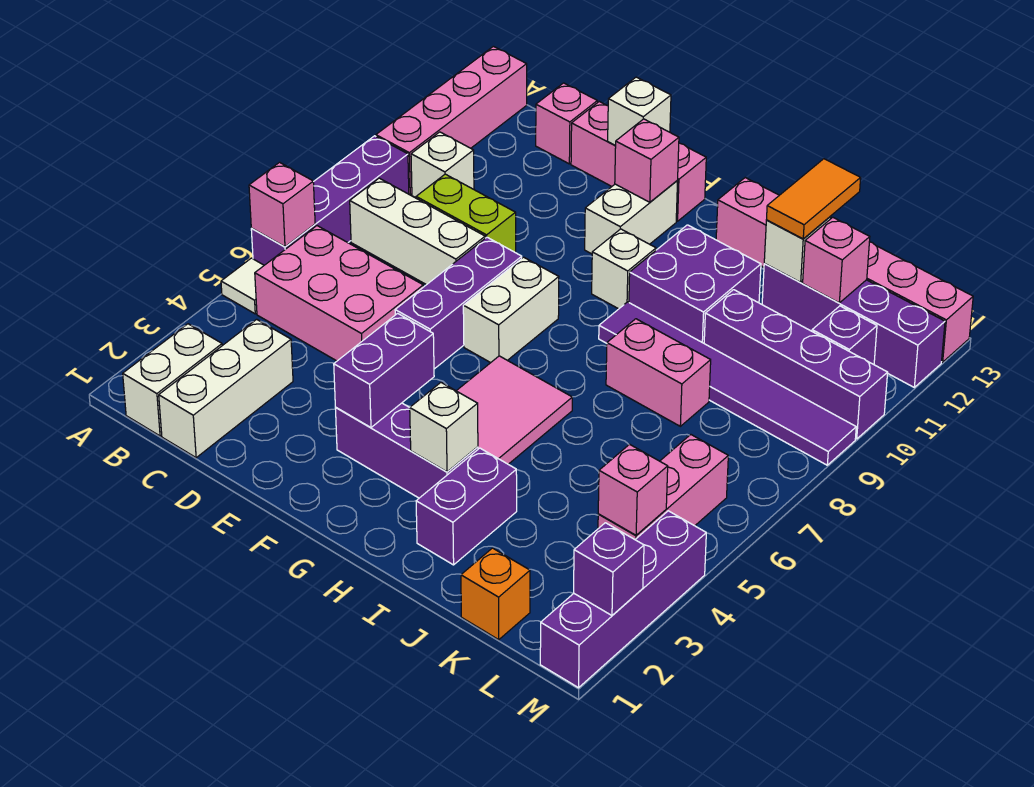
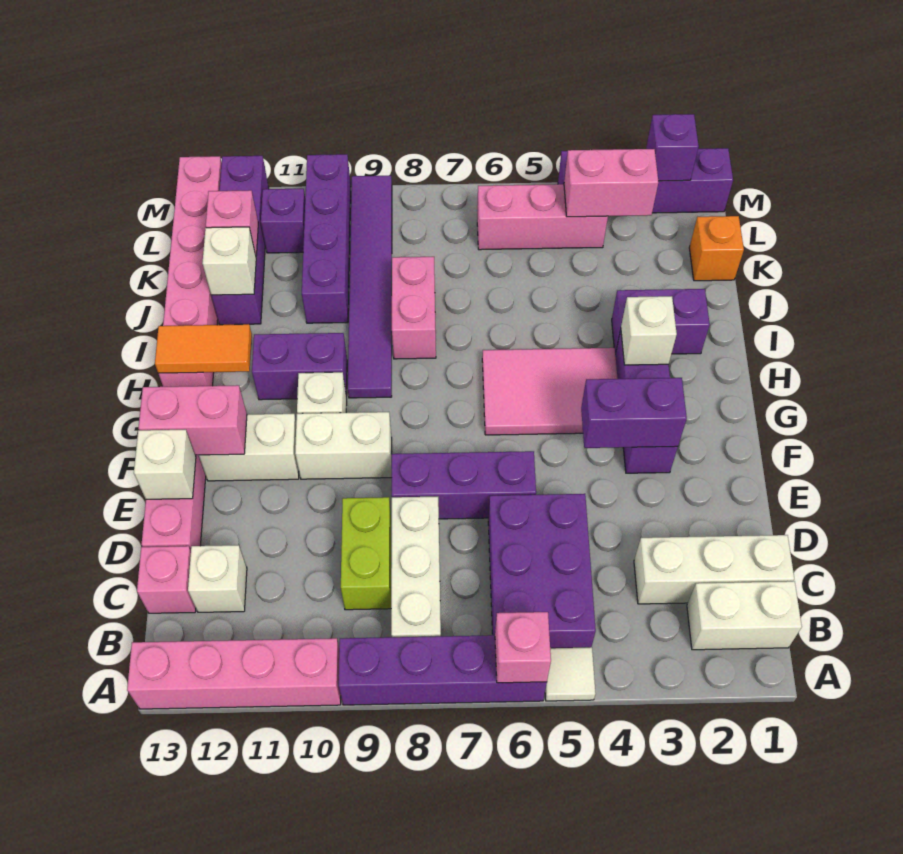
pink 2x3 brick [255,226,423,361] -> purple 2x3 brick [488,494,596,648]
white 1x1 brick [411,132,474,198] -> white 1x1 brick moved to [188,545,247,612]
white 1x2 brick [463,257,559,363] -> white 1x2 brick moved to [295,412,392,479]
pink 1x1 brick [615,119,679,202] -> pink 1x2 brick [139,385,247,455]
purple 2x2 brick [629,225,761,343] -> purple 1x2 brick [252,333,347,400]
orange 1x2 tile [767,159,861,239] -> orange 1x2 tile moved to [155,324,252,373]
pink 1x1 brick [598,444,668,535] -> pink 1x2 brick [564,149,658,217]

